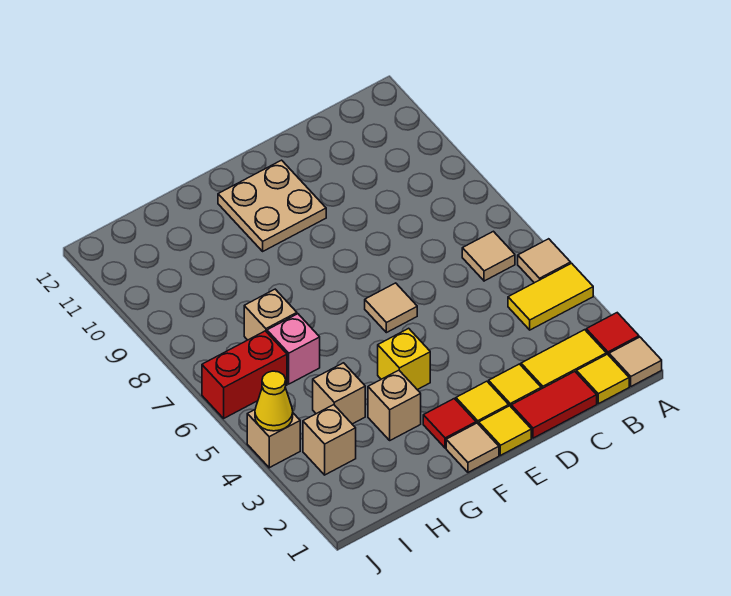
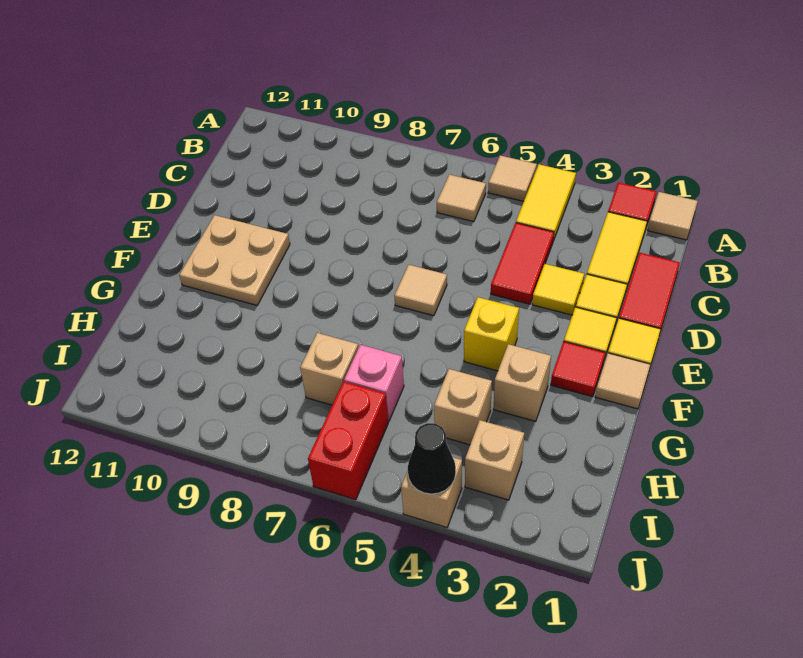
yellow 1x1 tile [576,354,629,404] -> yellow 1x1 tile moved to [532,264,584,315]
none -> red 1x2 tile [491,223,554,304]
yellow 1x1 cone [255,371,293,431] -> black 1x1 cone [408,423,456,494]

